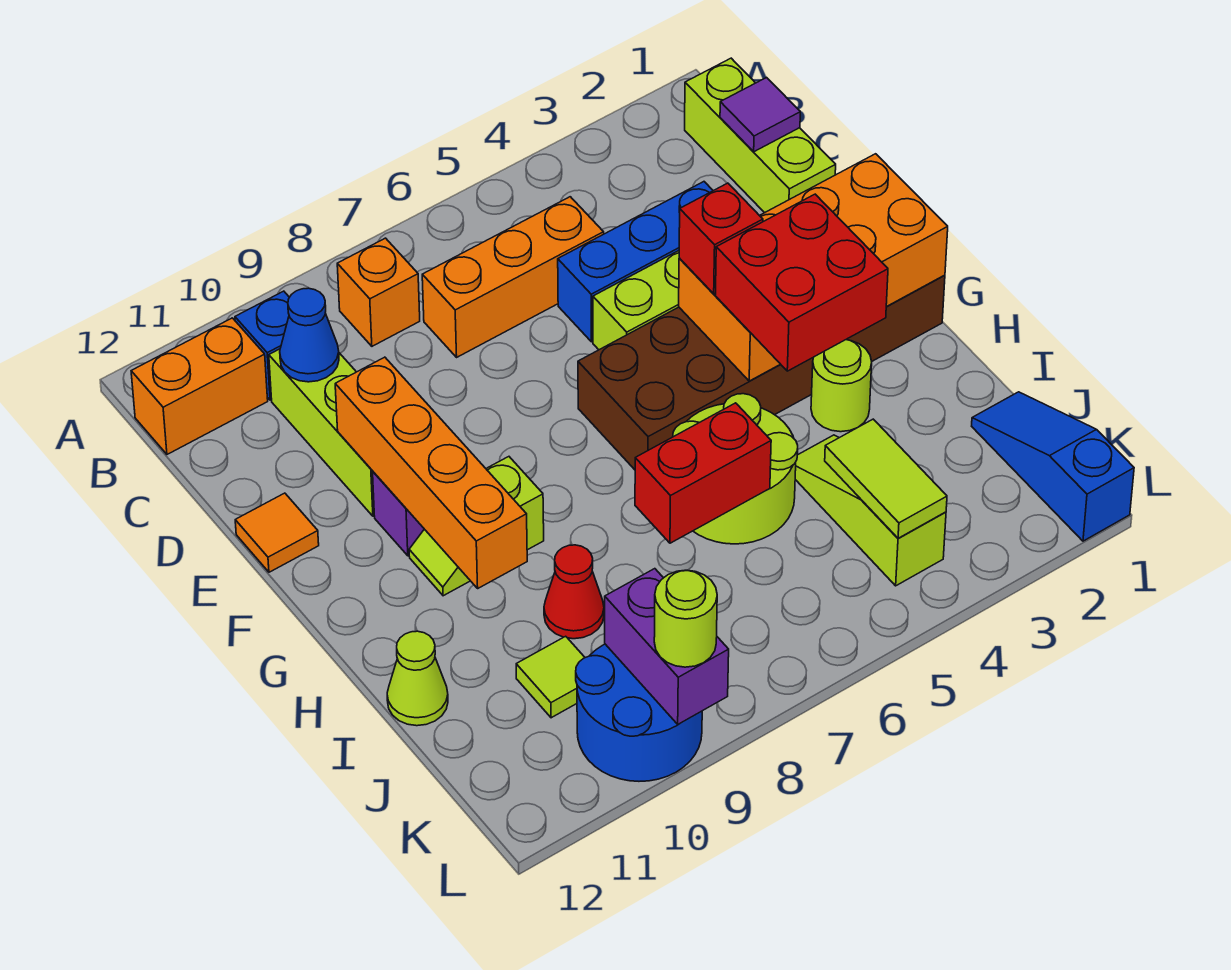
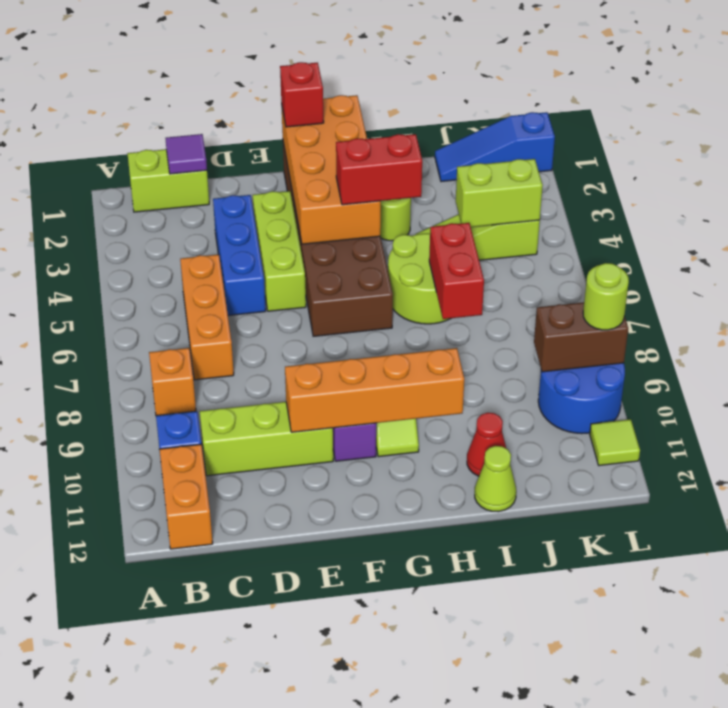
lime 1x3 brick [685,58,836,213] -> lime 1x2 brick [127,149,209,212]
blue 1x1 cone [280,288,339,382] -> none
orange 1x1 tile [235,493,319,572] -> none
red 1x1 brick [679,183,763,294] -> red 1x1 brick moved to [280,62,324,127]
red 2x2 brick [715,194,888,371] -> red 1x2 brick [336,134,422,205]
red 1x1 cone [544,545,604,639] -> red 1x1 cone moved to [467,413,506,476]
lime 1x2 tile [825,419,947,539] -> lime 1x2 brick [456,159,543,227]
lime 1x1 tile [516,636,585,718] -> lime 1x1 tile moved to [590,419,640,466]
purple 1x2 brick [605,569,729,724] -> brown 1x2 brick [534,302,628,372]

